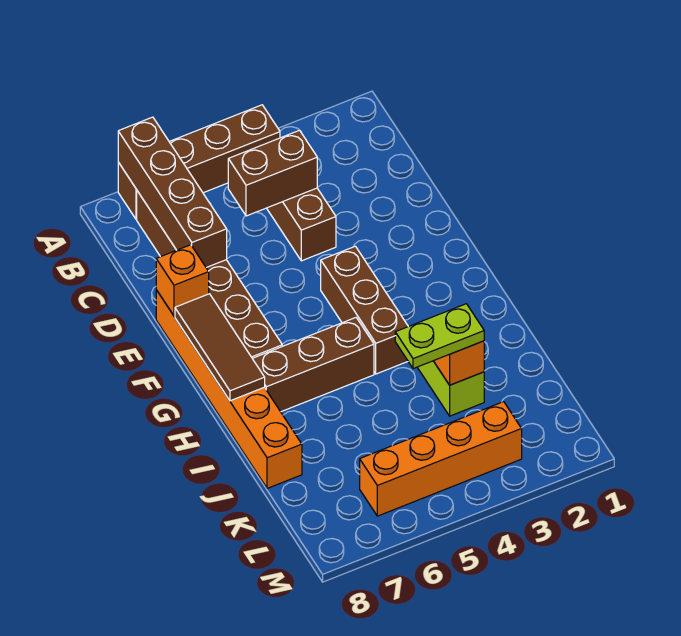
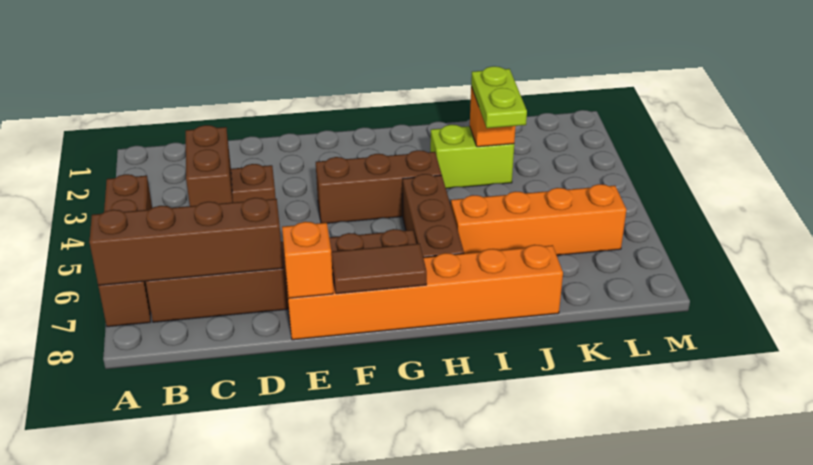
brown 1x3 tile [175,294,265,401] -> brown 1x2 tile [331,244,427,294]
orange 1x4 brick [360,402,522,516] -> orange 1x4 brick turned to [451,184,627,255]

